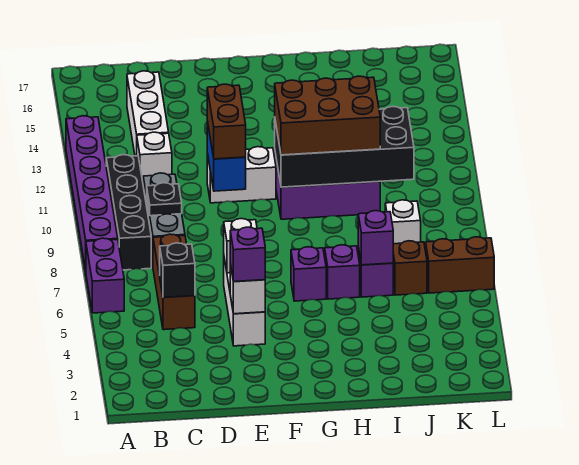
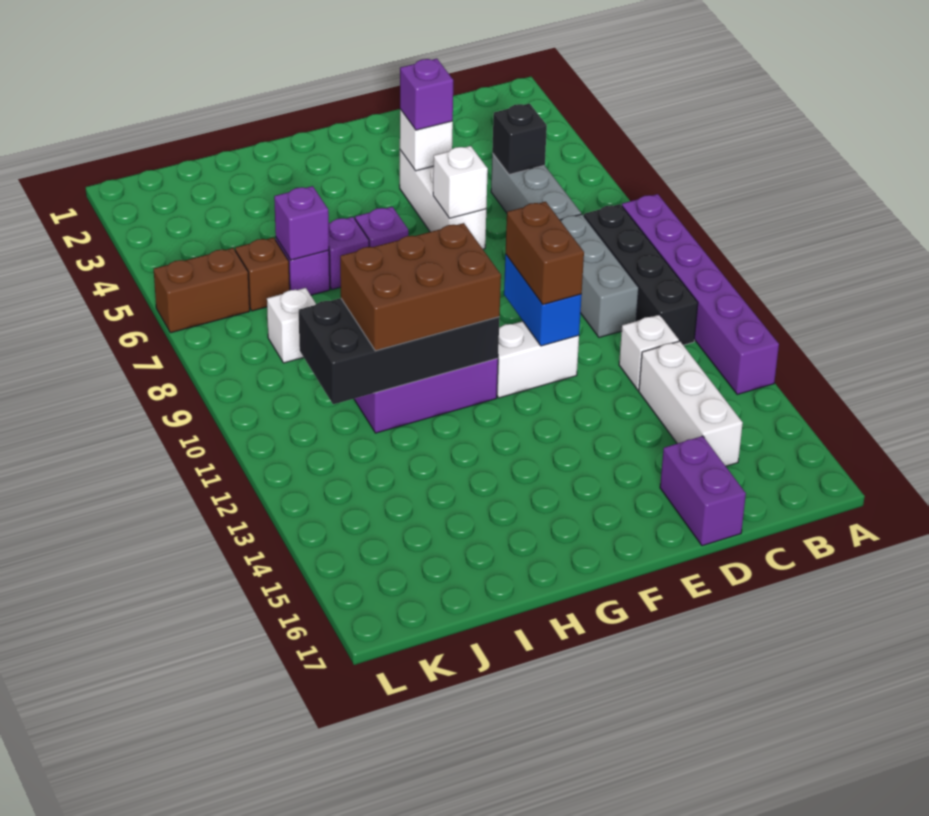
purple 1x2 brick [86,238,124,313] -> purple 1x2 brick moved to [660,436,746,546]
brown 1x3 brick [153,234,195,330] -> grey 1x3 brick [491,153,581,220]
black 1x1 plate [147,183,182,216] -> none

